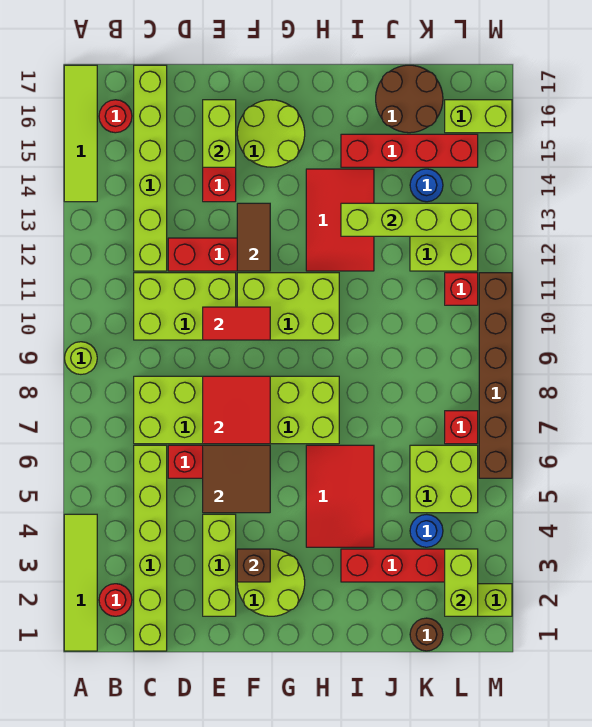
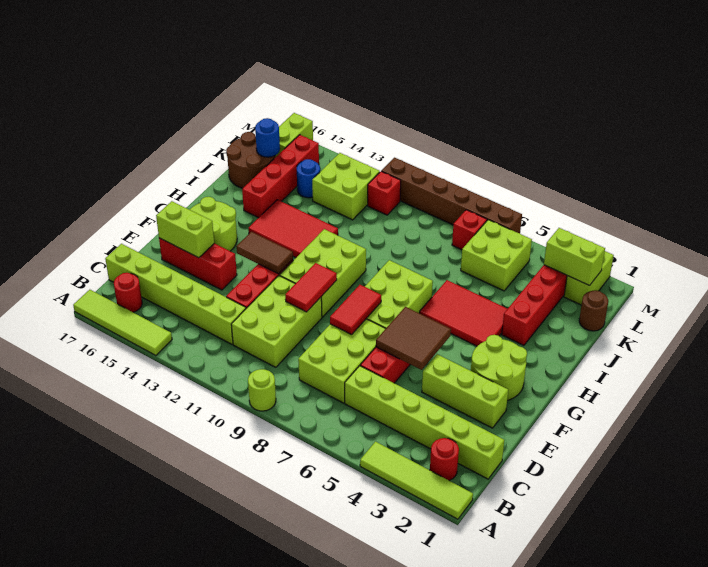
red 2x2 tile [203,376,270,444] -> red 1x2 tile [330,285,381,335]
brown 1x1 brick [237,549,270,582] -> none
lime 1x4 brick [341,203,478,236] -> none
blue 1x1 round brick [410,514,443,547] -> blue 1x1 round brick moved to [255,118,280,157]

